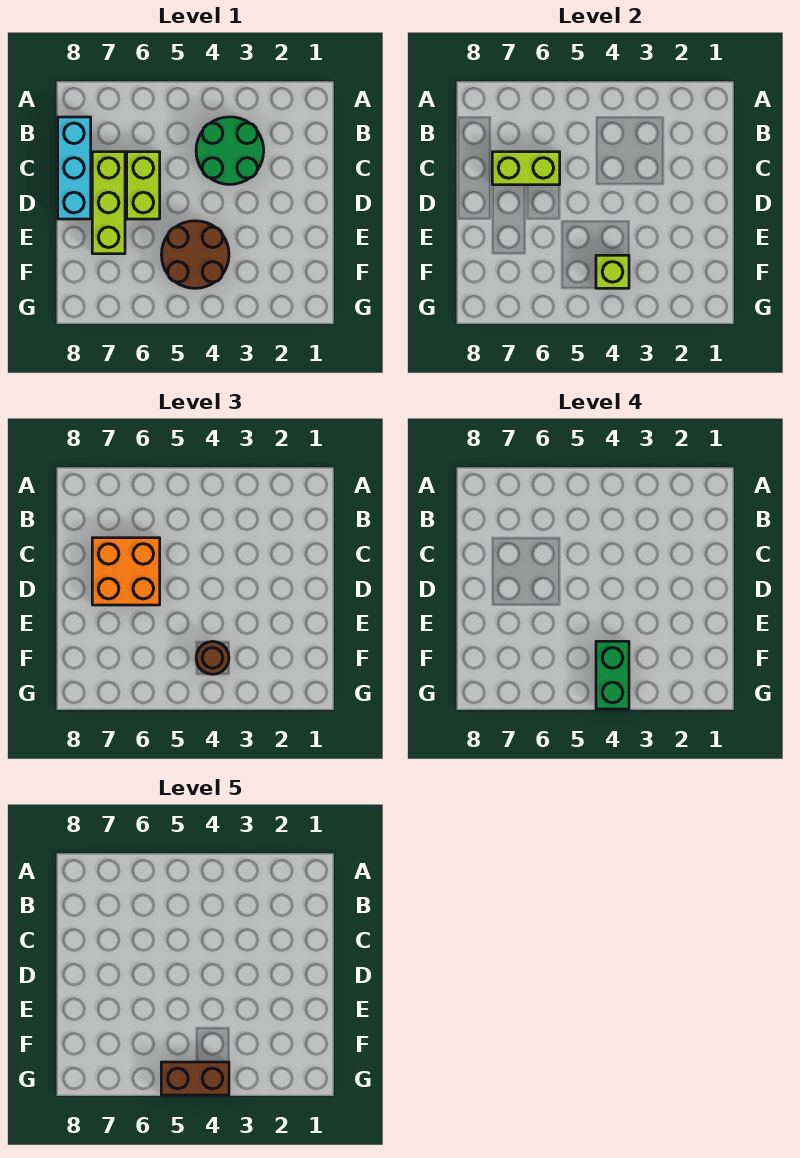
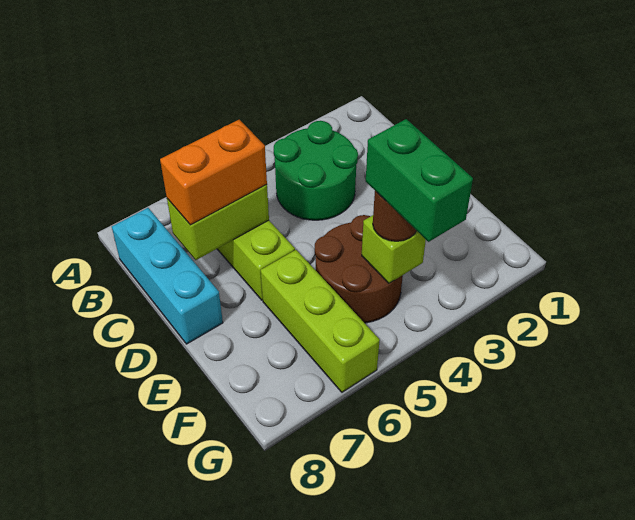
orange 2x2 brick [92,538,160,605] -> orange 1x2 brick [160,120,267,225]
lime 1x3 brick [92,152,125,254] -> lime 1x3 brick moved to [261,250,380,392]
brown 1x2 brick [161,1062,229,1095] -> none

